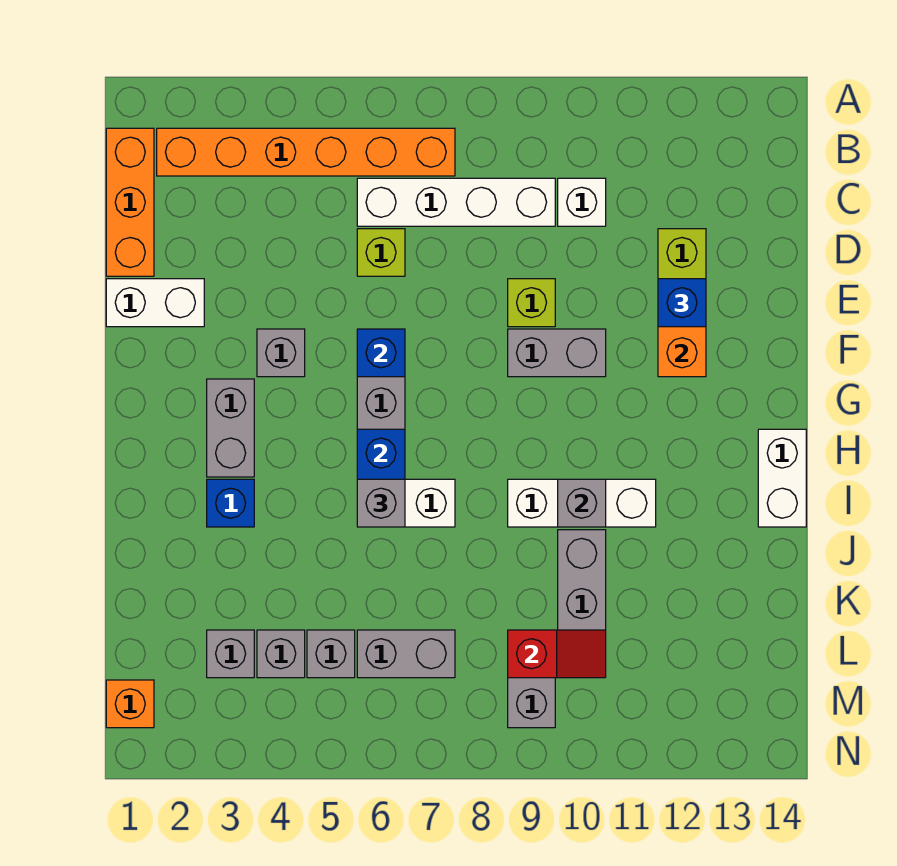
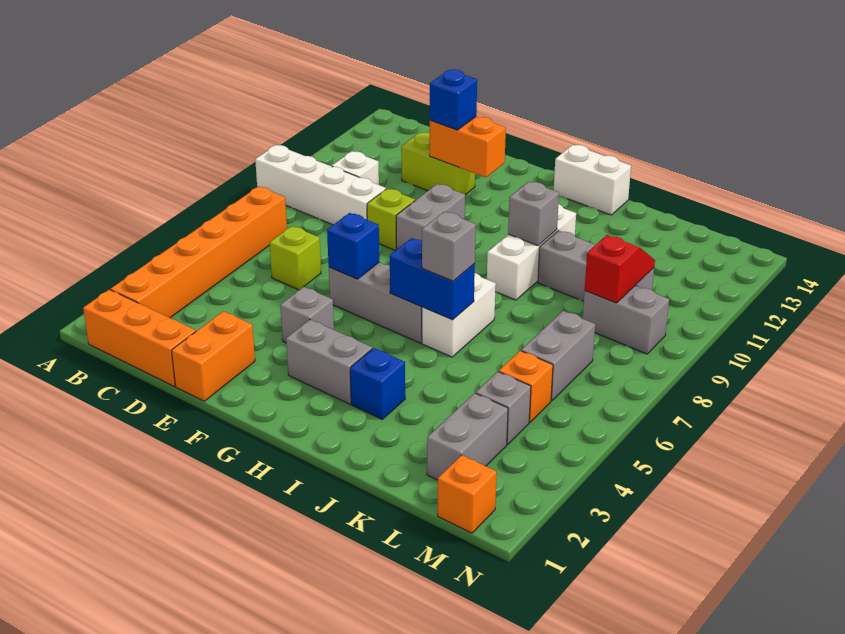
white 1x4 brick [357,178,555,226] -> white 1x4 brick turned to [255,145,386,225]
white 1x2 brick [106,279,204,327] -> orange 1x2 brick [172,311,255,401]
grey 1x1 brick [207,630,254,678] -> grey 1x2 brick [427,393,508,480]
grey 1x1 brick [307,630,355,678] -> orange 1x1 brick [499,351,553,422]

